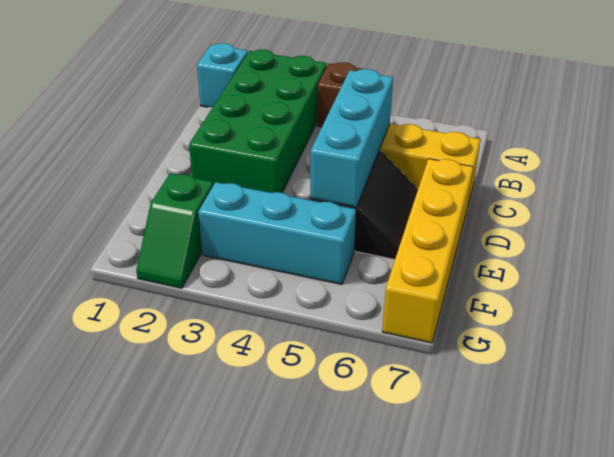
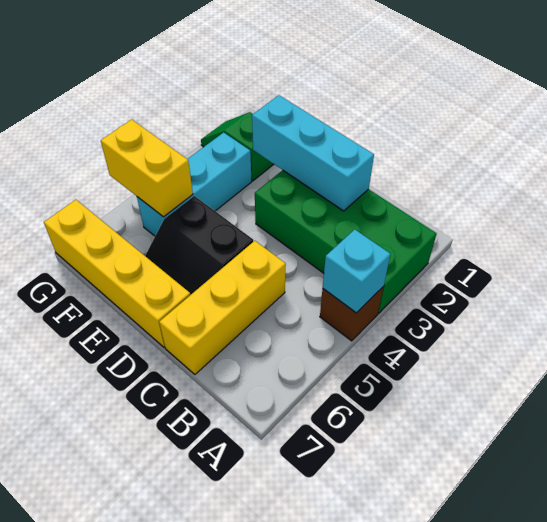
cyan 1x1 brick [197,43,248,107] -> cyan 1x1 brick moved to [323,229,390,313]
cyan 1x3 brick [310,69,393,207] -> cyan 1x3 brick moved to [252,95,374,211]
none -> yellow 1x2 brick [101,119,193,217]

